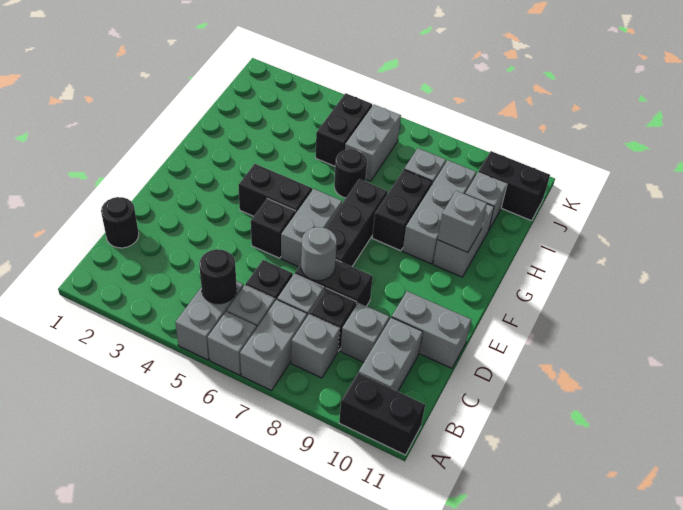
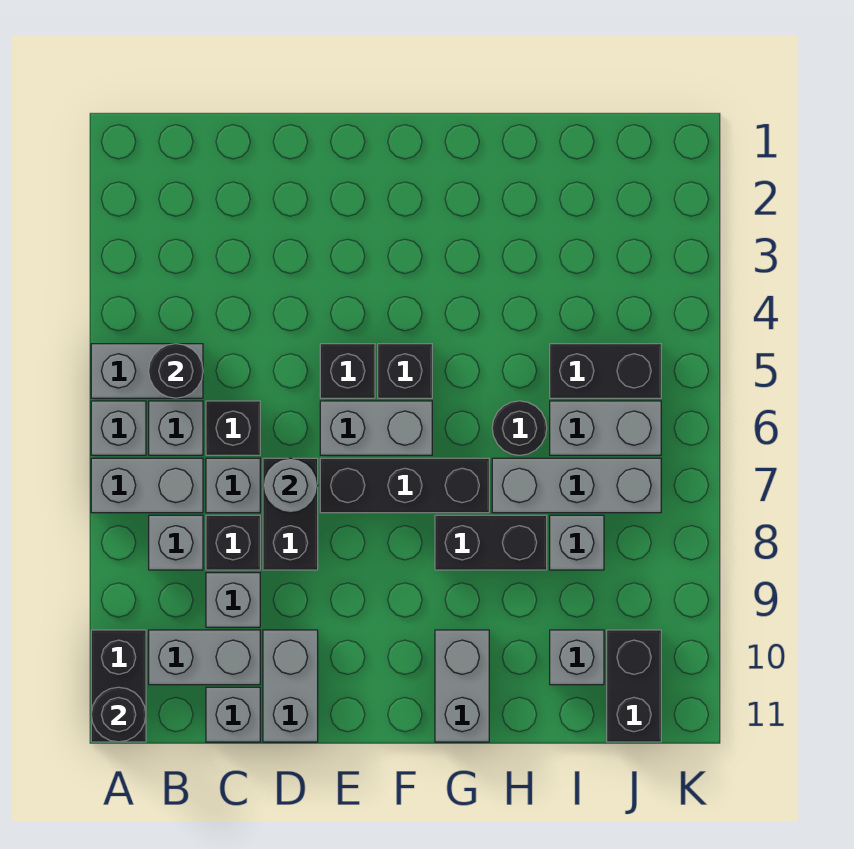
black 1x1 round brick [101,197,139,248] -> black 1x1 round brick moved to [91,687,146,742]
black 1x2 brick [238,164,312,216] -> black 1x1 brick [378,344,432,398]
grey 1x3 brick [403,160,476,264] -> grey 1x3 brick moved to [492,458,661,513]
grey 1x2 brick [433,204,494,277] -> grey 1x2 brick turned to [435,630,489,742]
grey 1x1 brick [438,191,487,253] -> grey 1x1 brick moved to [206,687,260,742]

